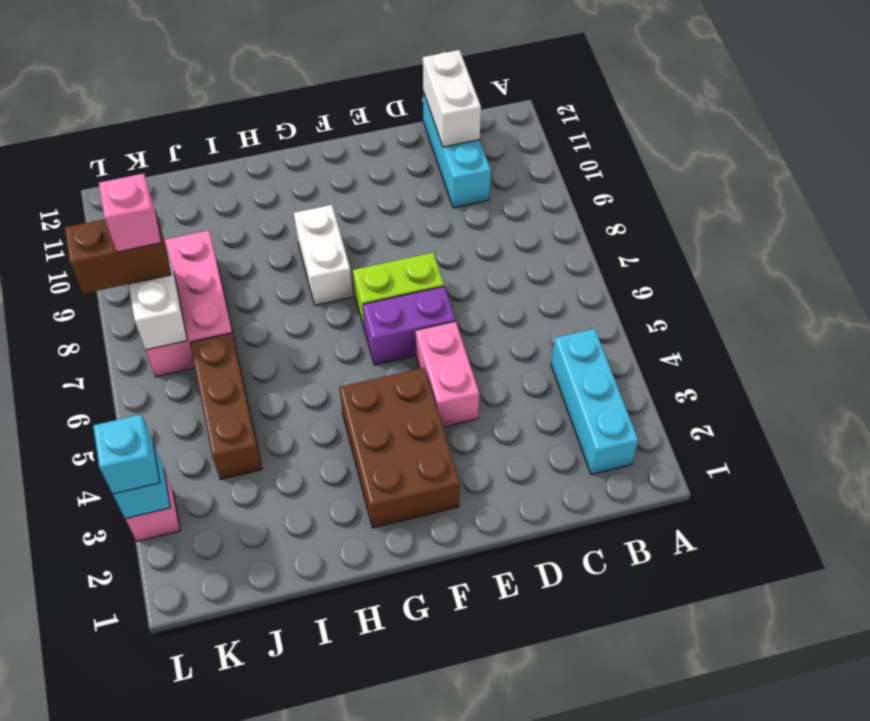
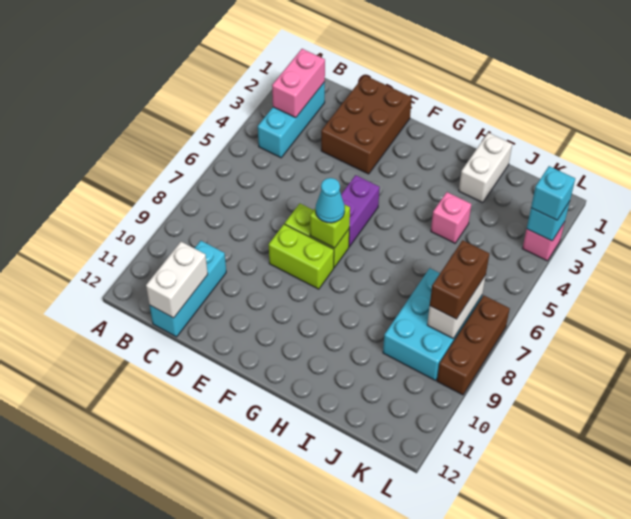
pink 1x2 brick [416,321,479,427] -> pink 1x2 brick moved to [272,49,325,118]
purple 1x2 brick [363,287,455,365] -> purple 1x2 brick turned to [341,175,380,247]
none -> lime 1x2 brick [269,224,334,289]
brown 2x3 brick [339,368,460,528] -> brown 2x3 brick moved to [321,75,412,174]
none -> lime 1x1 brick [310,205,350,248]
none -> cyan 1x1 cone [316,178,345,223]
white 1x2 brick [294,205,353,305] -> white 1x2 brick moved to [459,133,512,203]
brown 1x3 brick [190,333,262,479] -> brown 1x3 brick moved to [437,296,510,395]
pink 2x3 brick [146,230,236,377] -> cyan 2x3 brick [383,268,482,380]
brown 1x2 brick [65,211,171,294] -> brown 1x2 brick turned to [430,240,489,319]
pink 1x1 brick [99,174,161,252] -> pink 1x1 brick moved to [431,192,471,243]

